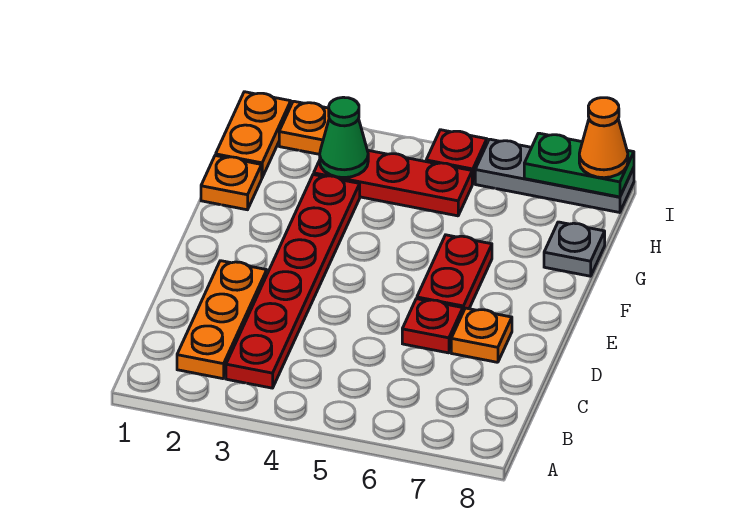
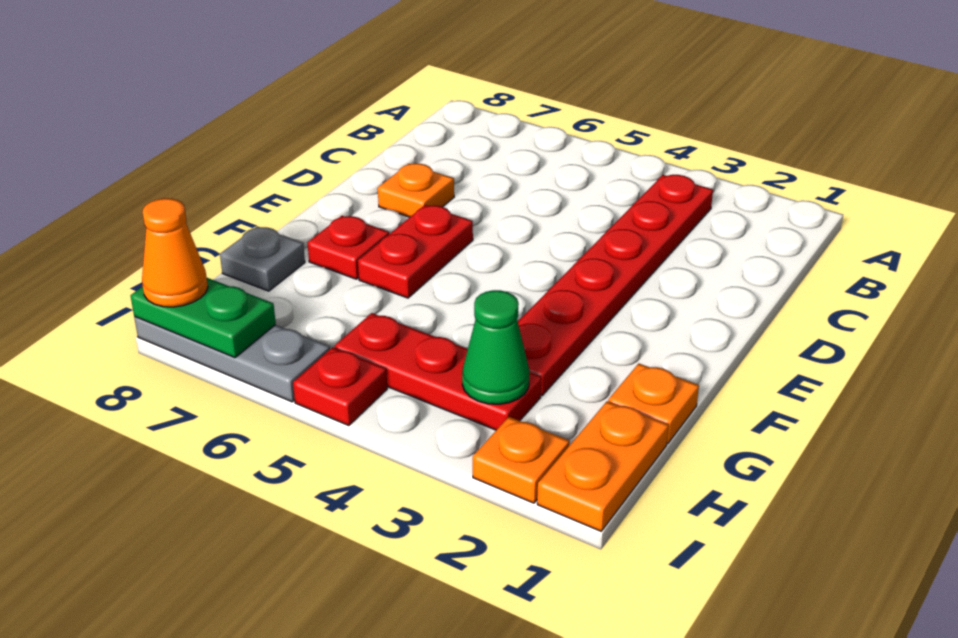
orange 1x3 plate [177,261,267,379] -> none
red 1x1 plate [402,299,463,353] -> red 1x1 plate moved to [307,216,389,279]

